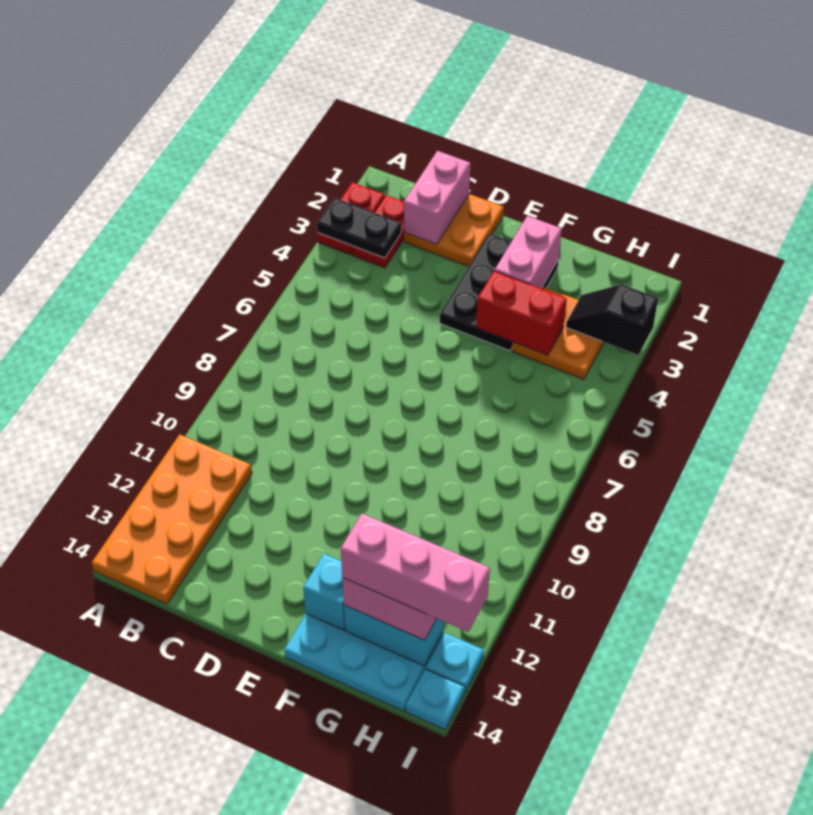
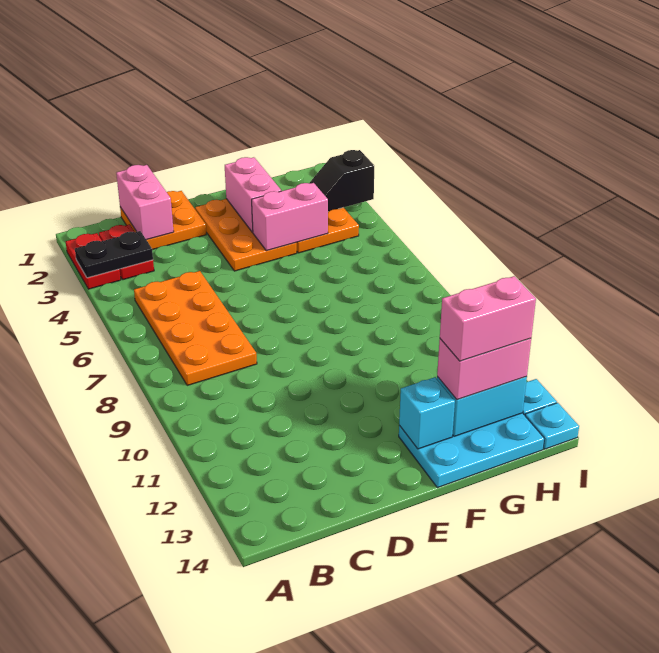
orange 2x4 plate [92,434,252,604] -> orange 2x4 plate moved to [134,271,257,385]
black 2x3 plate [440,234,558,351] -> orange 2x3 plate [195,199,297,271]
red 1x2 brick [476,271,567,356] -> pink 1x2 brick [252,183,328,251]
pink 1x3 brick [341,514,490,632] -> pink 1x2 brick [440,276,536,361]

